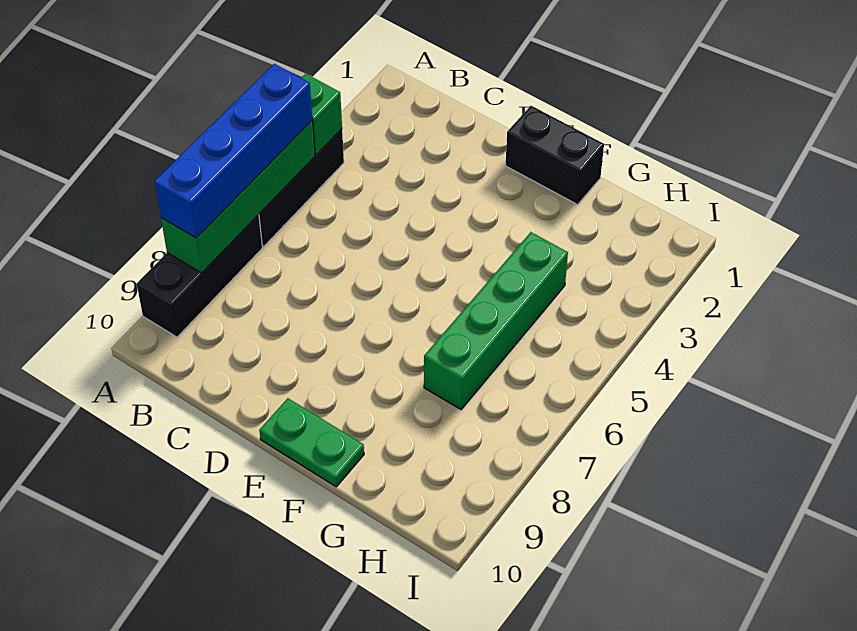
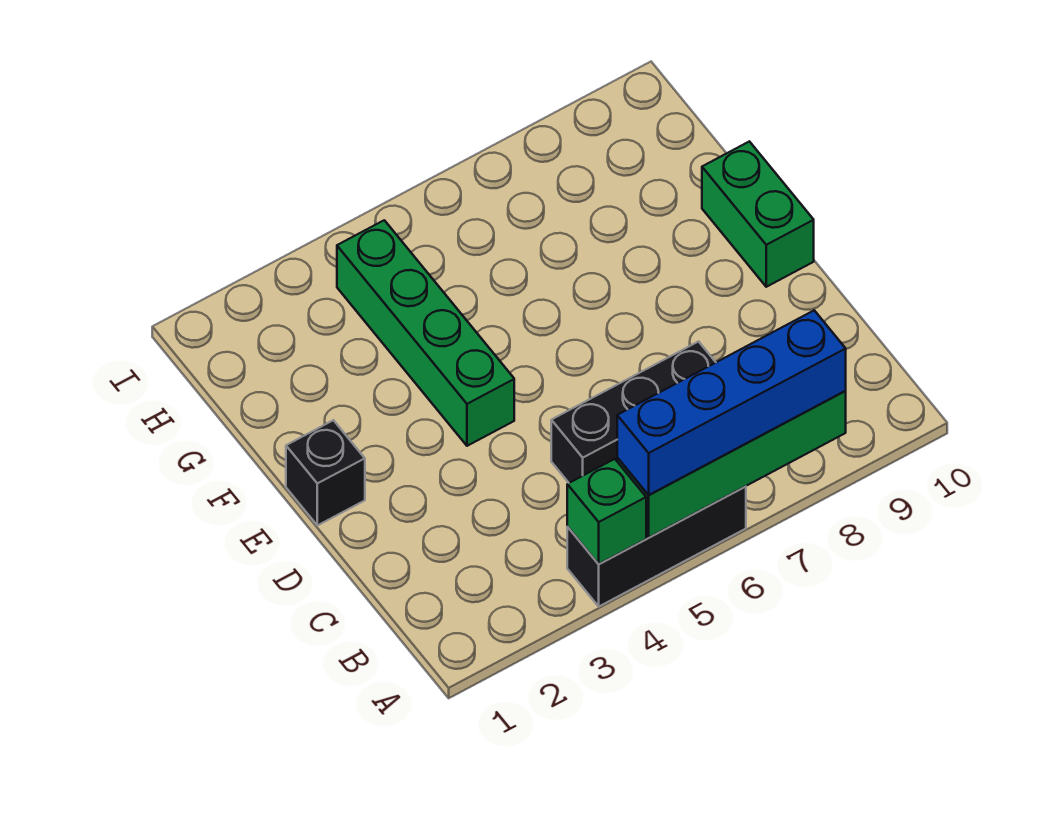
black 1x3 brick [137,214,263,337] -> black 1x3 brick moved to [551,342,716,483]
black 1x2 brick [505,106,604,205] -> black 1x1 brick [286,420,365,525]
green 1x2 plate [259,398,364,487] -> green 1x2 brick [702,141,814,287]
green 1x4 brick [424,232,568,409] -> green 1x4 brick turned to [337,220,514,446]

